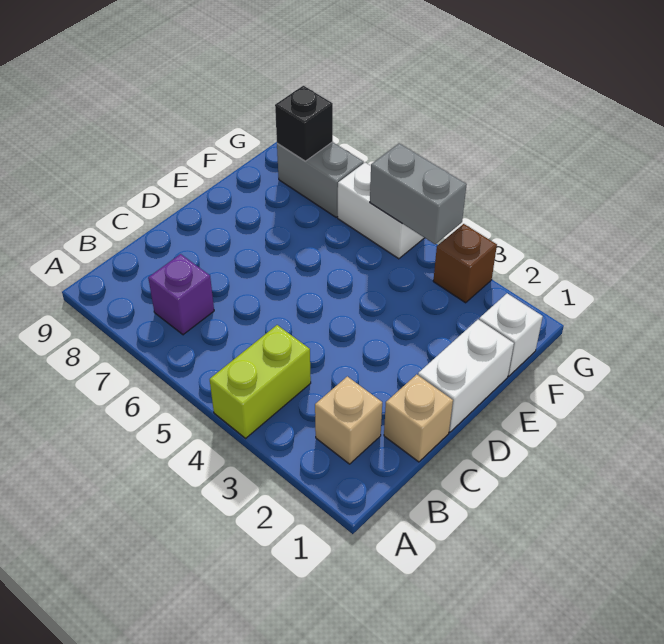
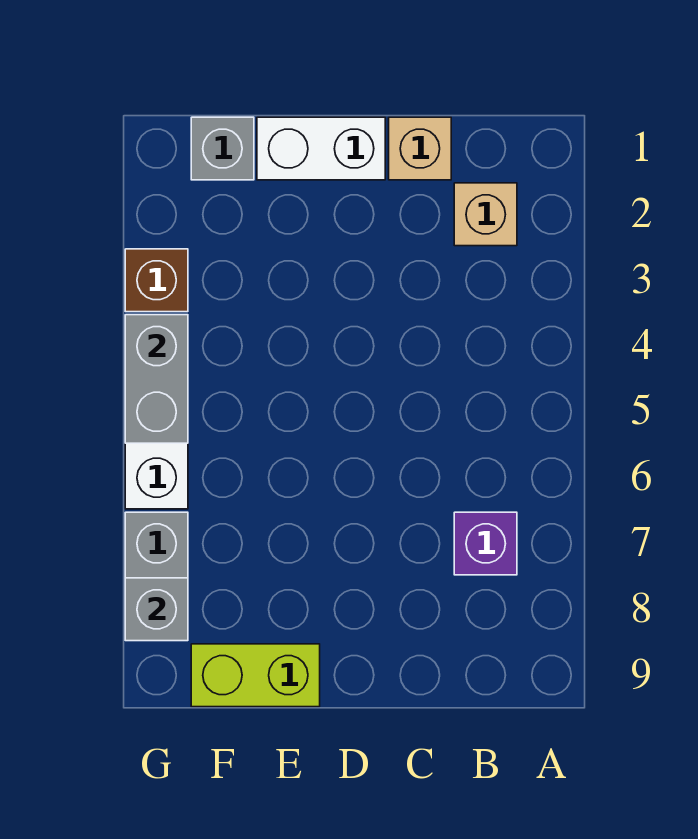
lime 1x2 brick [210,325,311,438] -> lime 1x2 brick moved to [191,644,320,707]
white 1x1 brick [479,293,543,376] -> grey 1x1 brick [191,117,254,180]
black 1x1 brick [275,86,333,161] -> grey 1x1 brick [125,578,188,641]

